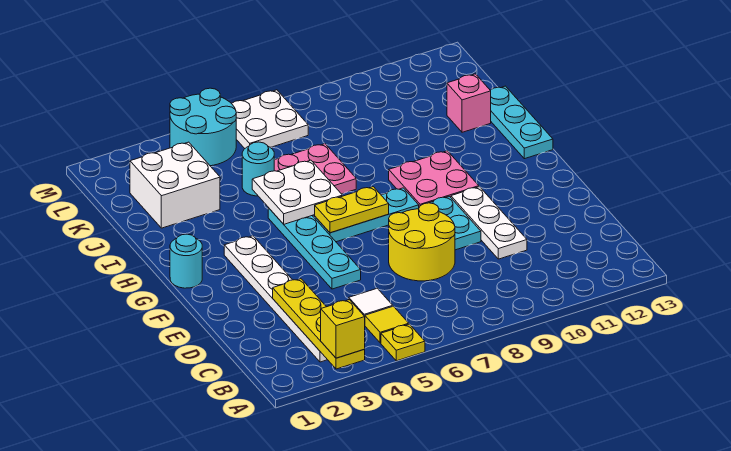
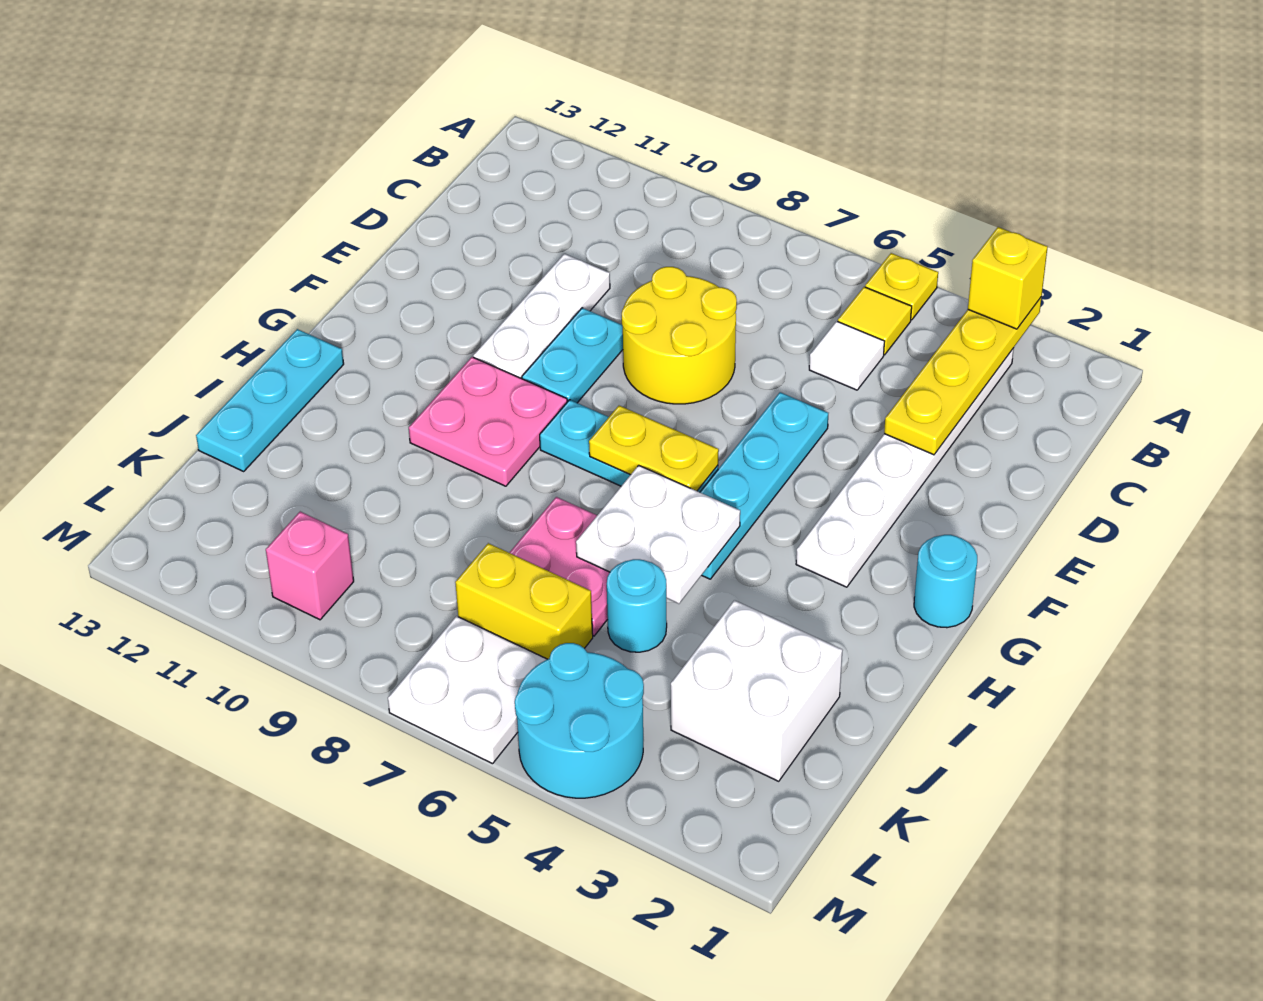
pink 1x1 brick [447,74,491,132] -> pink 1x1 brick moved to [266,512,354,620]
none -> yellow 1x2 brick [455,543,593,659]

